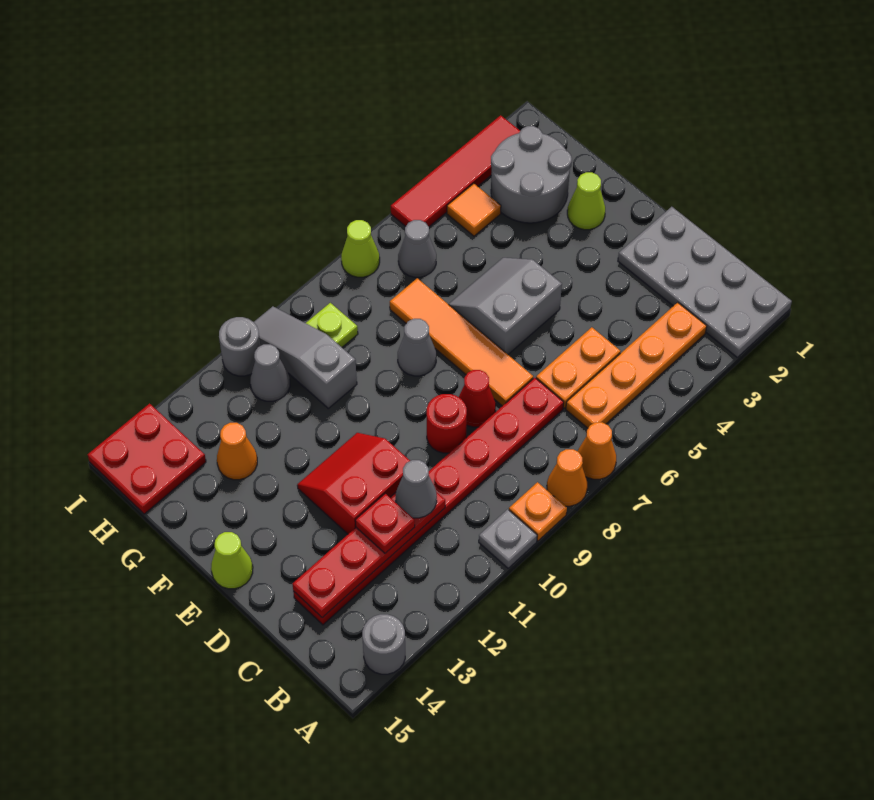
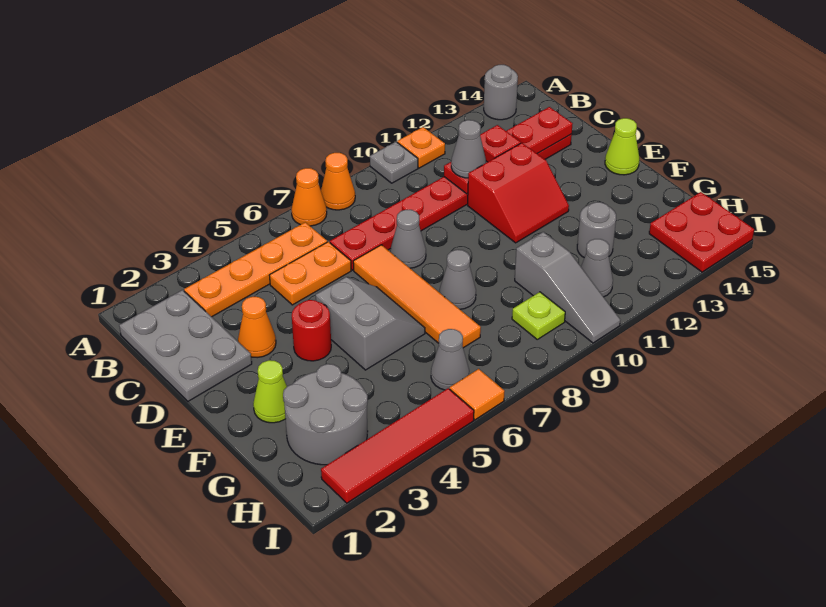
grey 2x4 plate [618,207,792,357] -> grey 2x3 plate [119,290,252,401]
orange 1x1 plate [509,482,567,541] -> orange 1x1 plate moved to [397,127,445,168]
red 1x1 cone [459,370,496,427] -> grey 1x1 cone [390,210,426,268]
red 1x1 round brick [427,394,467,453] -> red 1x1 round brick moved to [292,300,331,361]
grey 2x2 slope [449,258,562,354] -> grey 2x2 slope turned to [316,277,425,370]
orange 1x1 cone [217,423,257,480] -> orange 1x1 cone moved to [238,297,276,358]
orange 1x1 tile [447,184,501,236] -> orange 1x1 tile moved to [450,369,505,420]
lime 1x1 cone [341,220,380,277] -> none
grey 1x1 round brick [219,317,260,376] -> grey 1x1 round brick moved to [577,202,616,258]

